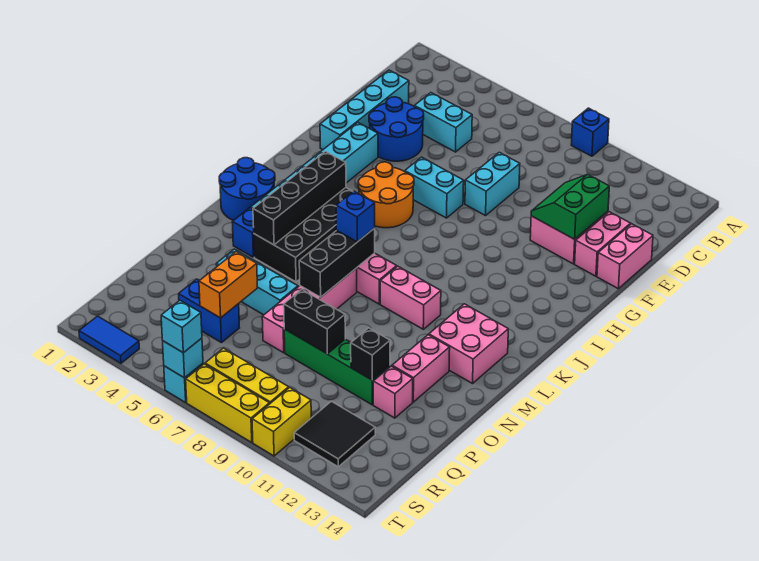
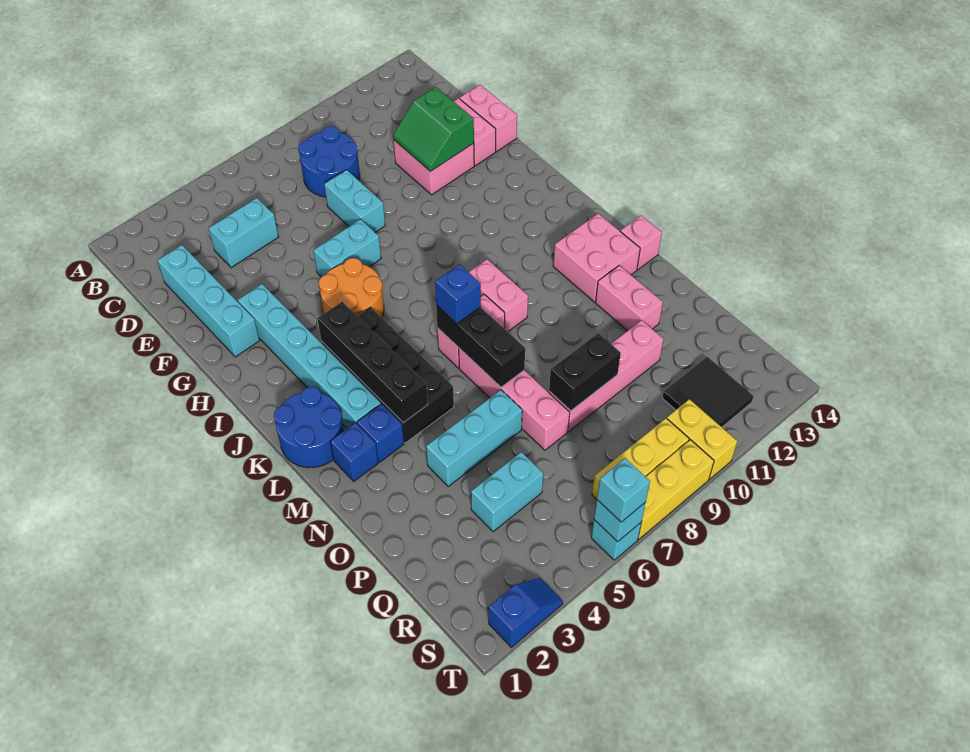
blue 1x1 brick [571,108,609,156] -> blue 1x1 brick moved to [330,423,378,481]
blue 2x2 round brick [369,97,424,161] -> blue 2x2 round brick moved to [298,126,360,197]
pink 1x2 brick [380,266,441,329] -> pink 1x2 brick turned to [469,259,528,332]
orange 1x2 brick [199,252,257,318] -> none
green 1x4 brick [284,329,390,405] -> pink 1x4 brick [549,320,664,431]
black 1x1 brick [351,328,390,380] -> none
pink 1x1 brick [373,366,413,418] -> pink 1x1 brick moved to [620,216,662,270]
blue 1x2 brick [179,279,239,343] -> cyan 1x2 brick [471,452,543,532]
blue 1x2 tile [79,316,139,363] -> blue 1x2 slope [489,578,563,647]

